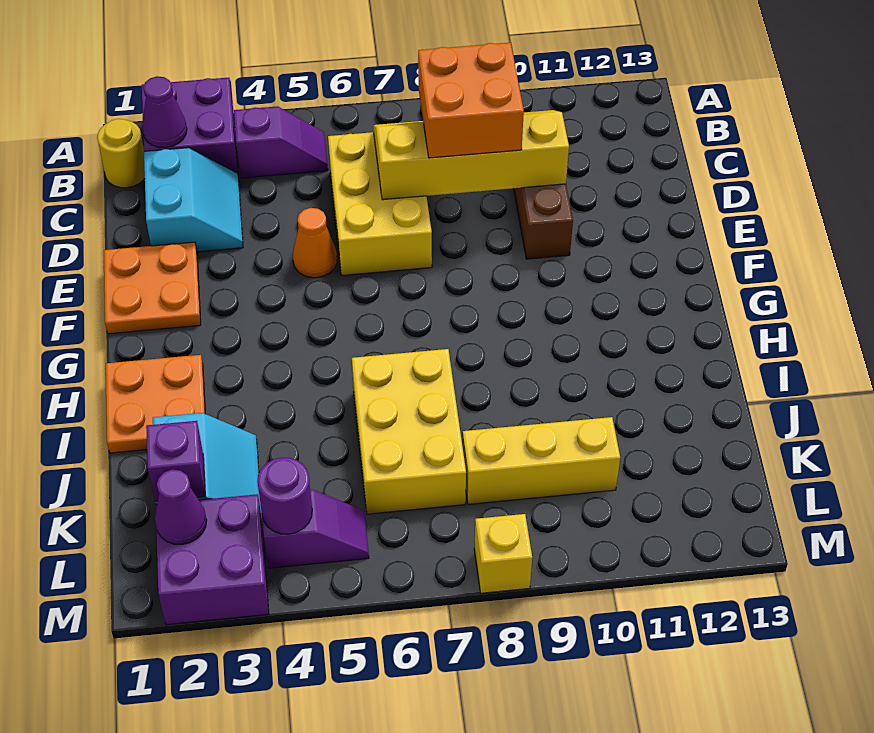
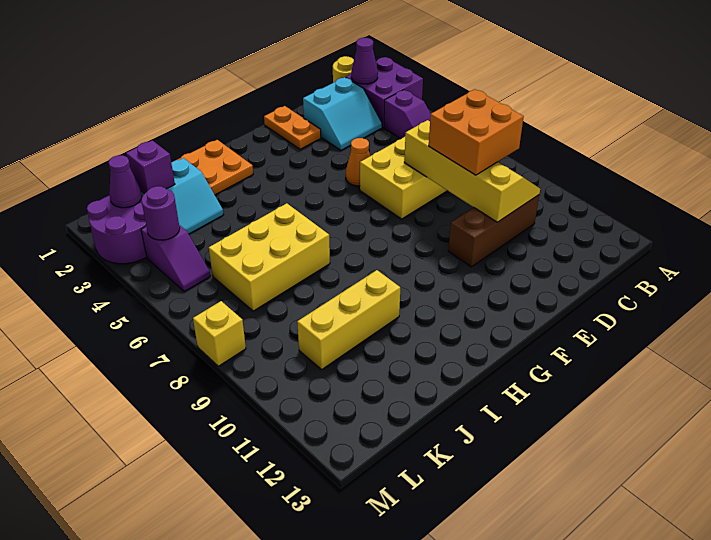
orange 2x2 plate [104,242,201,334] -> orange 1x2 plate [264,106,321,149]
yellow 1x3 brick [462,417,620,504] -> yellow 1x3 brick turned to [297,270,400,369]
purple 2x2 brick [155,494,269,625] -> purple 2x2 round brick [87,195,147,264]

